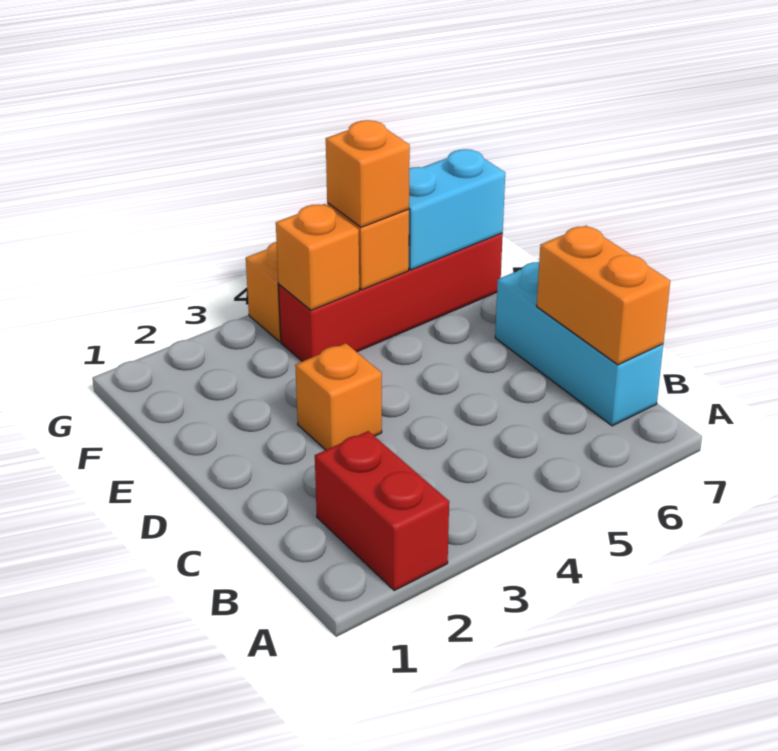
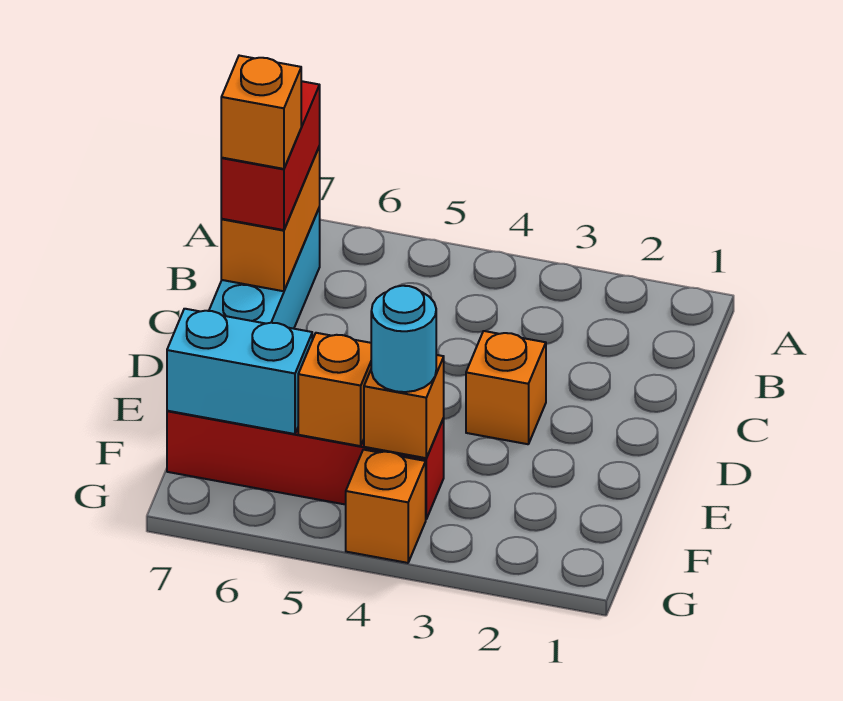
red 1x2 brick [315,431,449,590] -> red 1x2 brick moved to [221,81,320,230]
none -> cyan 1x1 round brick [371,286,436,392]
orange 1x1 brick [326,120,410,227] -> orange 1x1 brick moved to [221,56,301,169]

